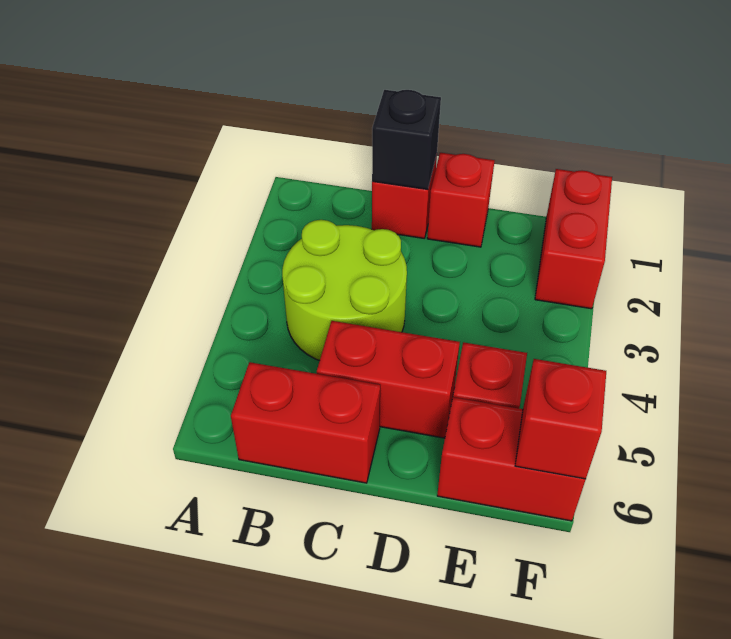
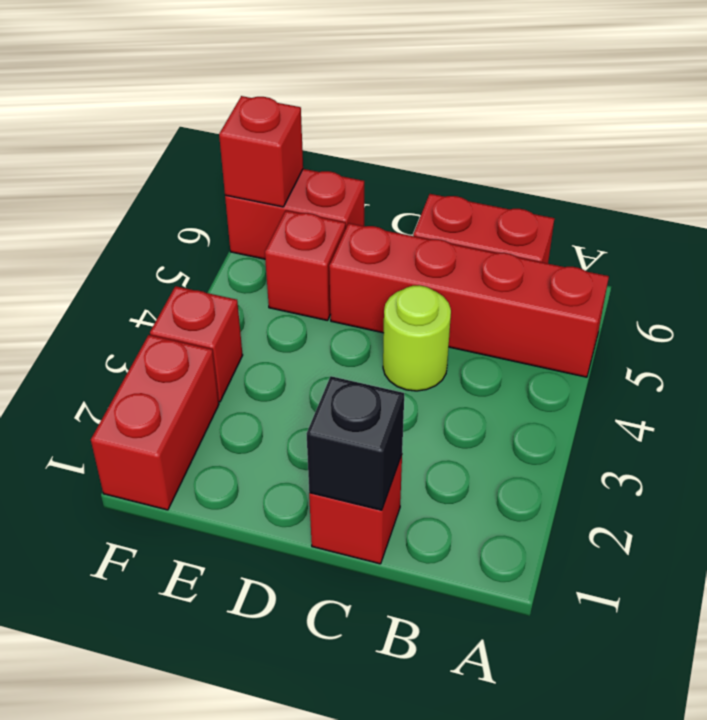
lime 2x2 round brick [282,220,407,361] -> lime 1x1 round brick [383,285,451,391]
red 1x2 brick [317,321,460,438] -> red 1x4 brick [329,223,609,377]
red 1x1 brick [427,153,495,247] -> red 1x1 brick moved to [150,286,243,402]

